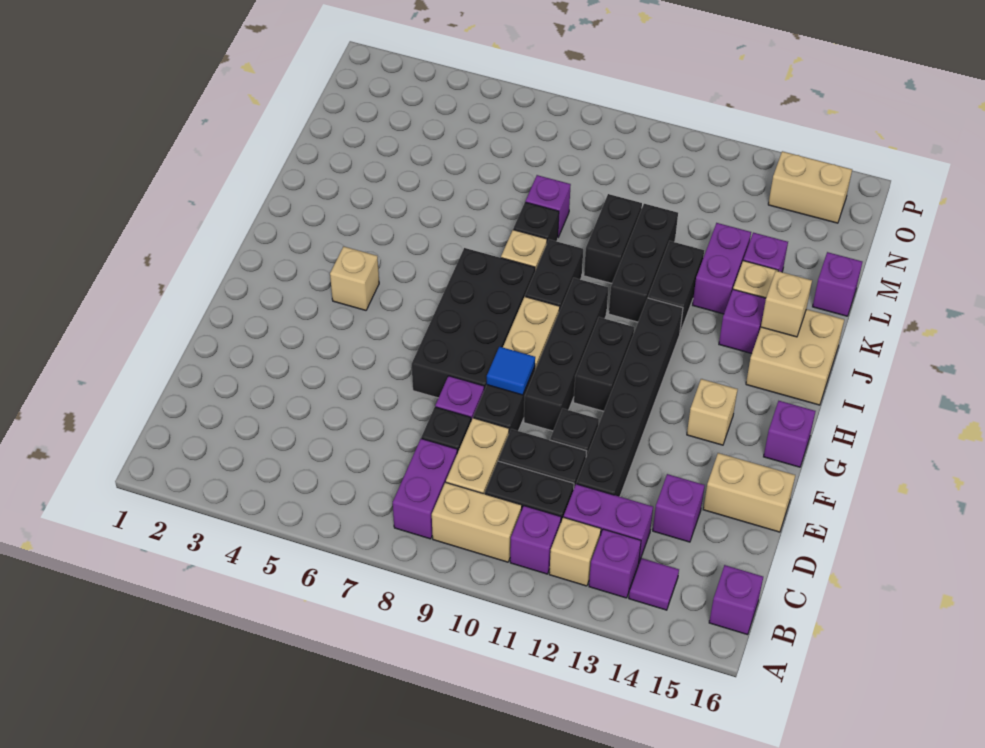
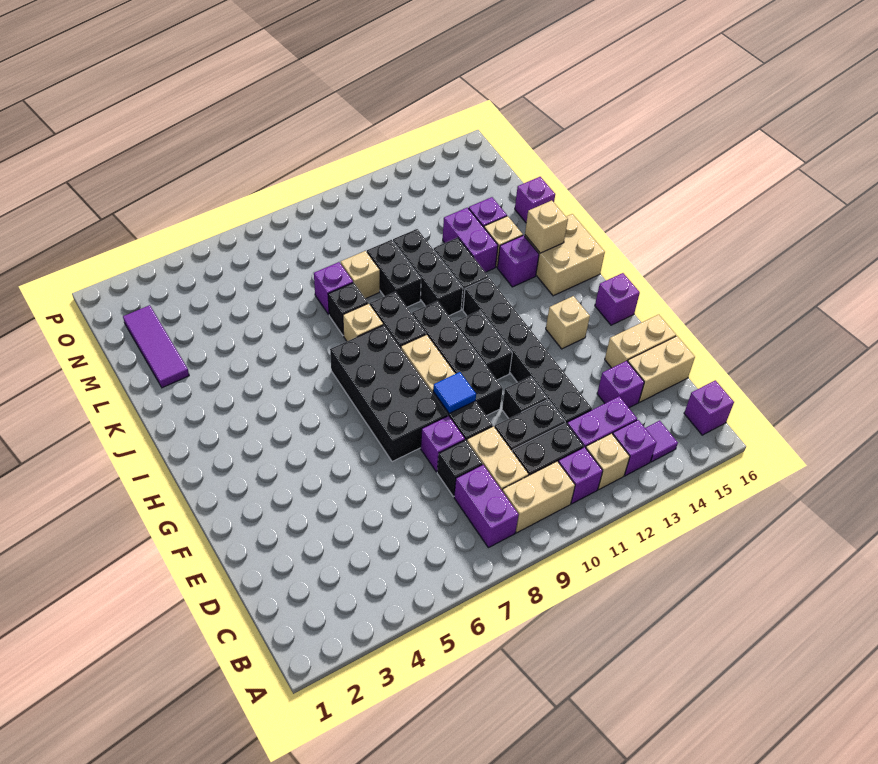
tan 1x1 brick [330,247,379,310] -> tan 1x1 brick moved to [341,251,380,299]
none -> purple 1x3 tile [123,305,189,388]
tan 1x2 brick [768,151,852,223] -> tan 1x2 brick moved to [628,336,695,402]

